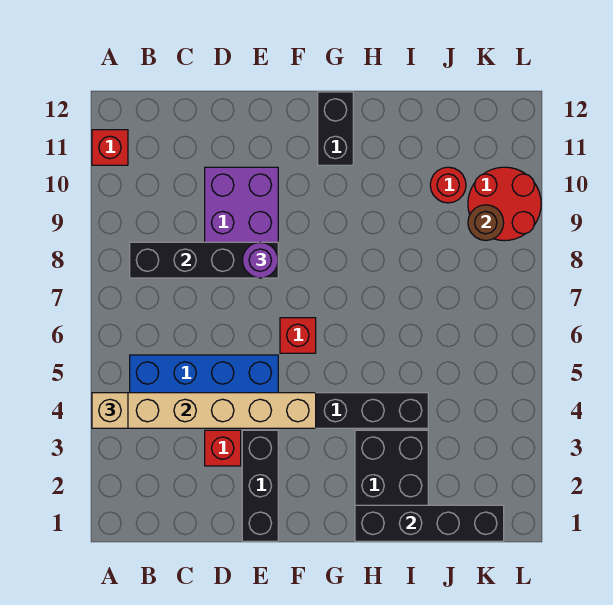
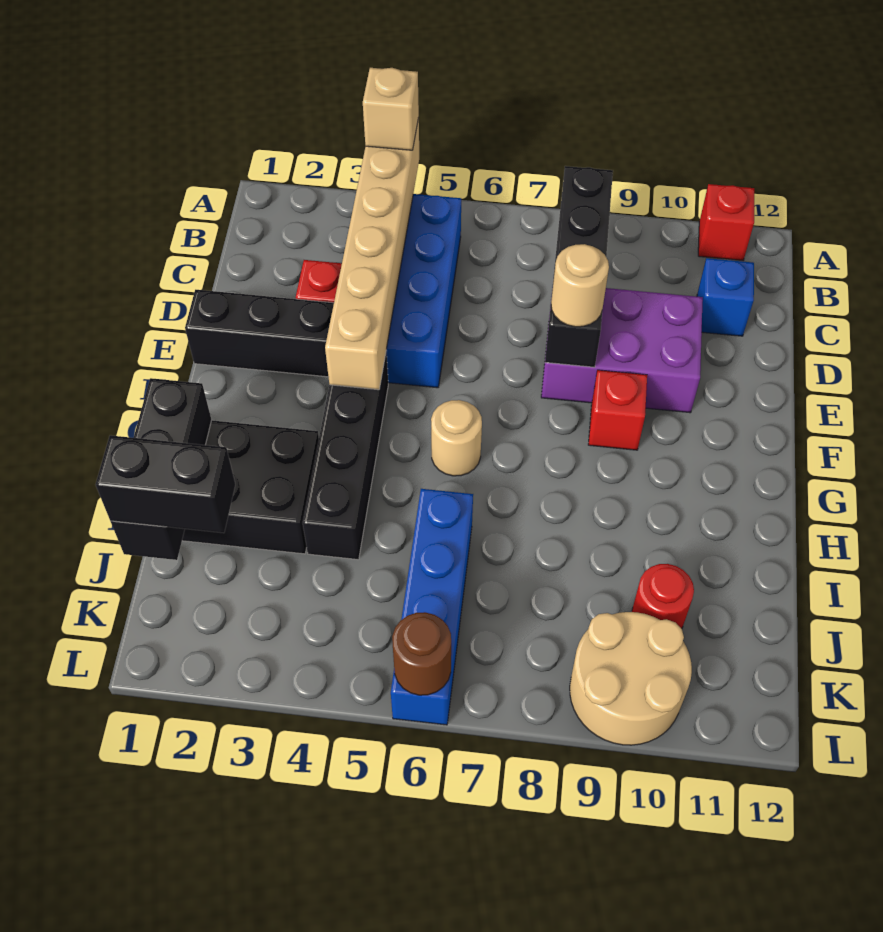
none -> blue 1x1 brick [697,258,754,336]
purple 1x1 round brick [242,242,278,278] -> tan 1x1 round brick [551,244,609,327]
red 1x1 brick [280,318,316,353] -> red 1x1 brick moved to [588,370,647,450]
none -> tan 1x1 round brick [431,400,482,476]
black 1x2 brick [318,92,353,165] -> black 1x2 brick moved to [96,435,235,533]
black 1x4 brick [355,505,504,541] -> black 1x3 brick [111,378,211,560]
none -> blue 1x4 brick [391,489,473,725]
red 2x2 round brick [468,167,541,241] -> tan 2x2 round brick [570,612,692,745]
brown 1x1 round brick [468,205,504,241] -> brown 1x1 round brick moved to [392,612,451,695]

